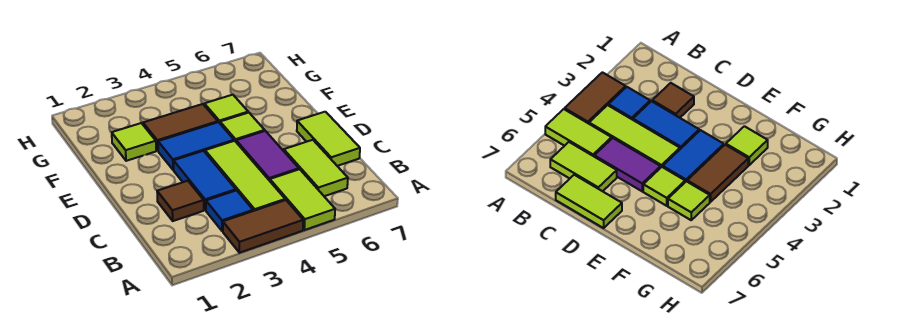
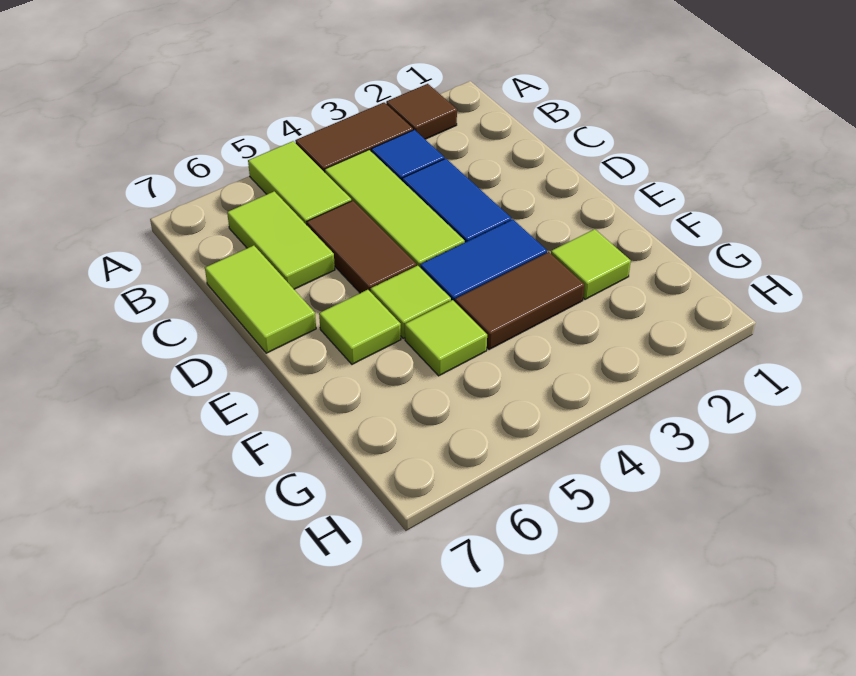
brown 1x1 tile [157,181,204,221] -> brown 1x1 tile moved to [386,84,457,139]
purple 1x2 tile [236,131,299,181] -> brown 1x2 tile [307,201,416,293]
none -> lime 1x1 tile [319,290,401,364]

